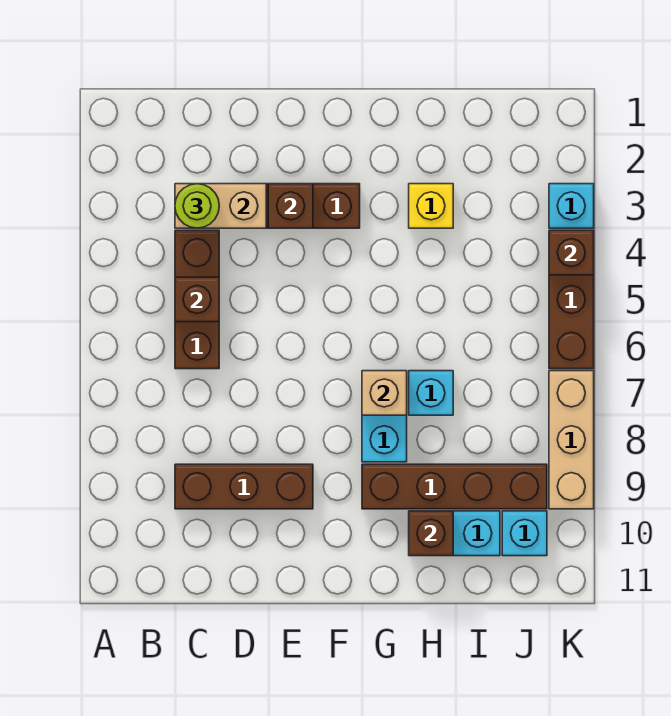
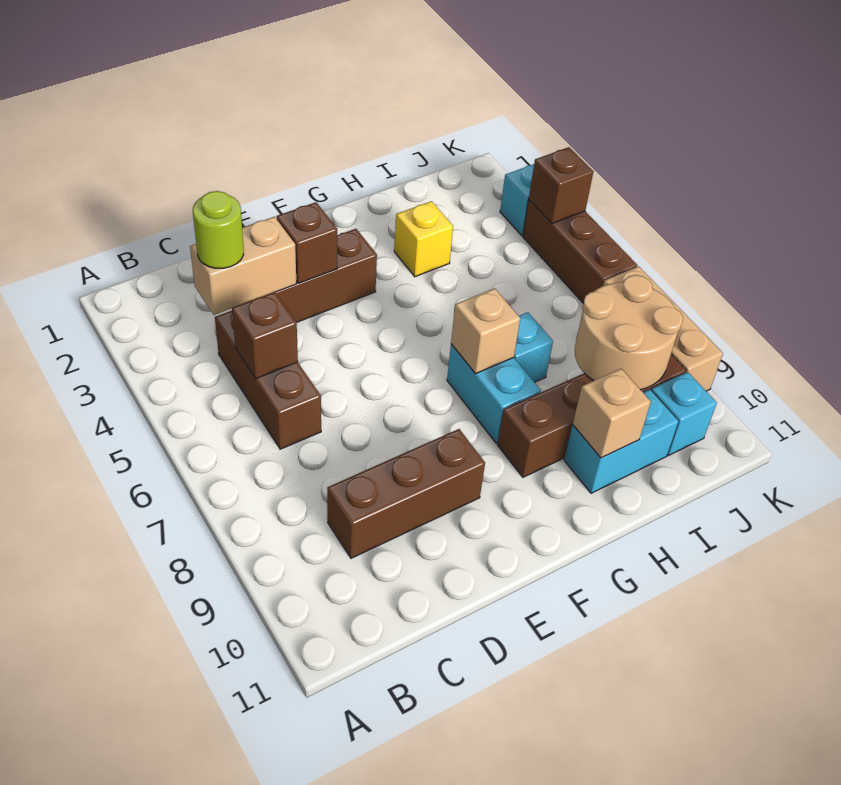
brown 1x1 brick [409,511,453,556] -> tan 1x1 brick [573,369,651,458]
none -> tan 2x2 round brick [575,275,683,390]

